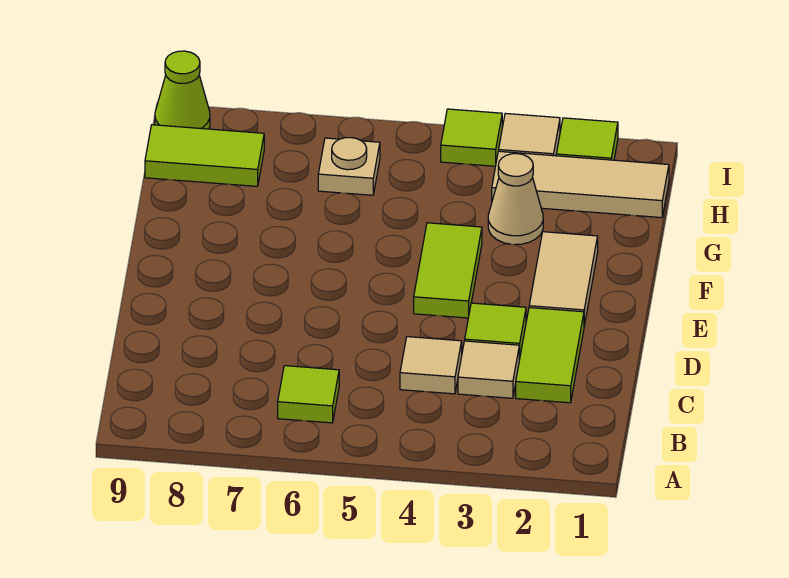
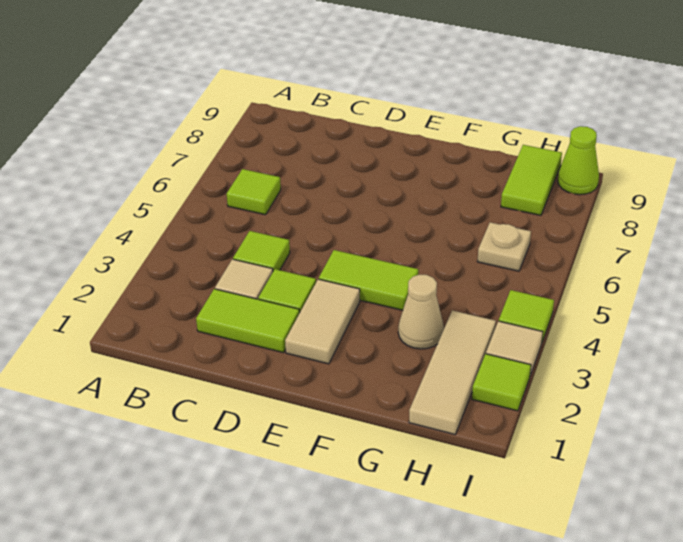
tan 1x1 tile [400,337,462,394] -> lime 1x1 tile [233,231,290,271]
tan 1x2 tile [529,232,598,326] -> tan 1x2 tile turned to [285,279,360,364]

